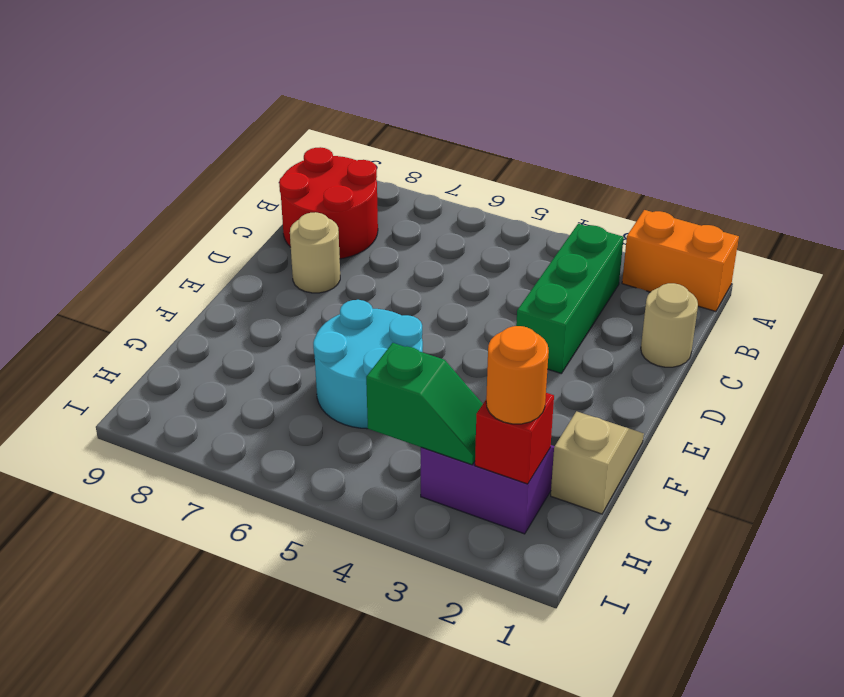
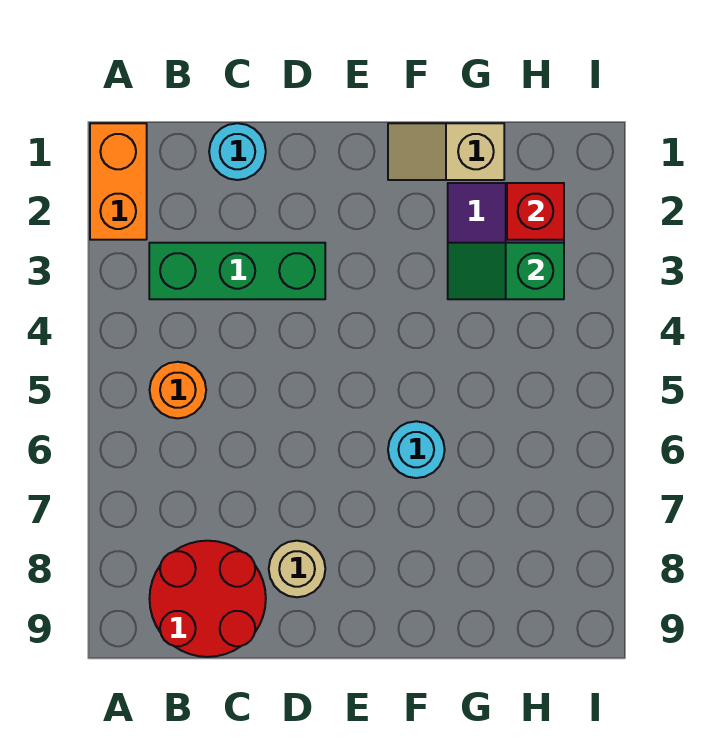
tan 1x1 round brick [641,283,698,367] -> cyan 1x1 round brick [209,123,266,180]
cyan 2x2 round brick [313,300,423,429] -> cyan 1x1 round brick [388,421,445,478]
orange 1x1 round brick [486,326,549,424] -> orange 1x1 round brick moved to [150,362,206,418]
green 1x2 slope [366,343,483,465] -> green 1x2 slope turned to [448,243,564,299]

